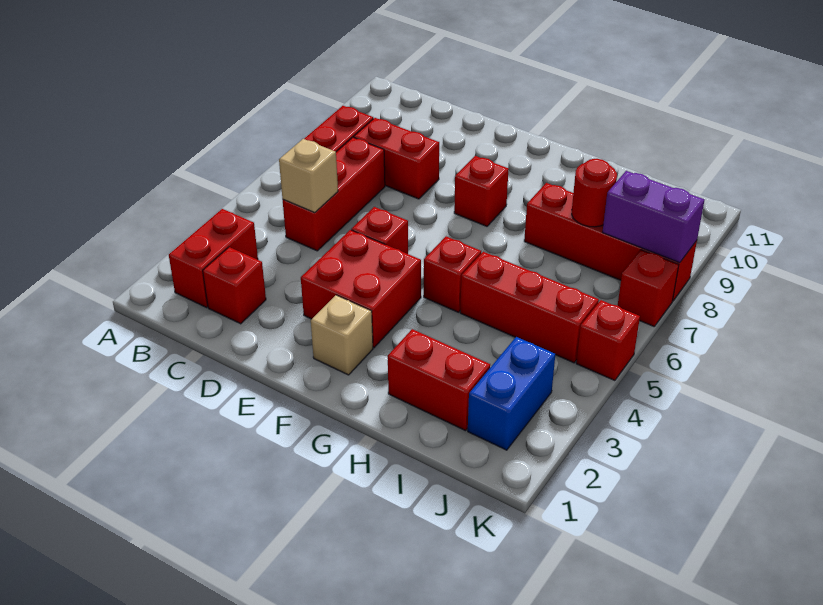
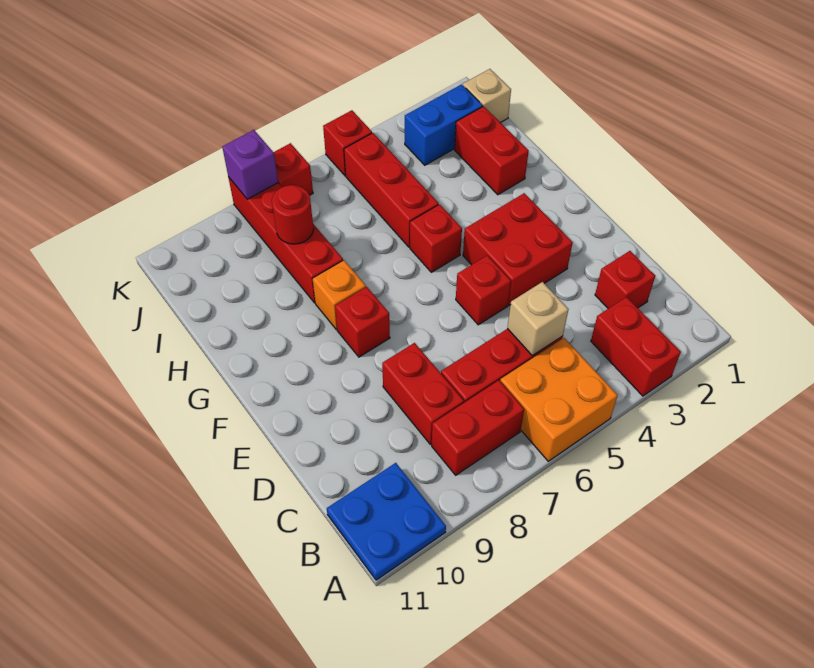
none -> orange 2x2 brick [500,338,618,461]
none -> blue 2x2 plate [327,463,446,580]
red 1x2 brick [169,209,258,307] -> red 1x2 brick turned to [591,297,681,396]
tan 1x1 brick [311,295,373,375] -> tan 1x1 brick moved to [463,69,511,123]
none -> orange 1x1 brick [313,260,366,330]
purple 1x2 brick [603,171,704,263] -> purple 1x1 brick [222,130,278,199]

